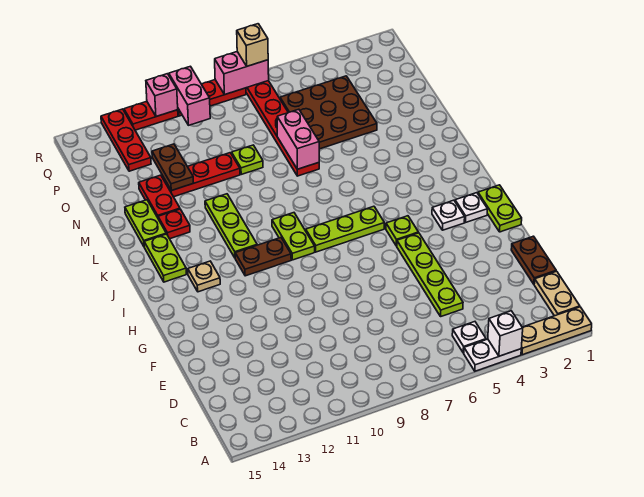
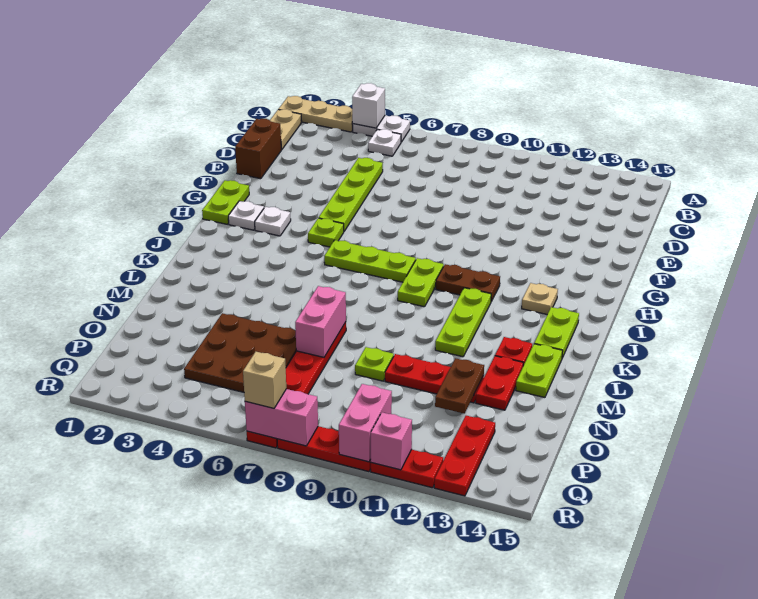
brown 1x2 plate [511,236,556,284] -> brown 1x2 brick [235,119,281,179]

